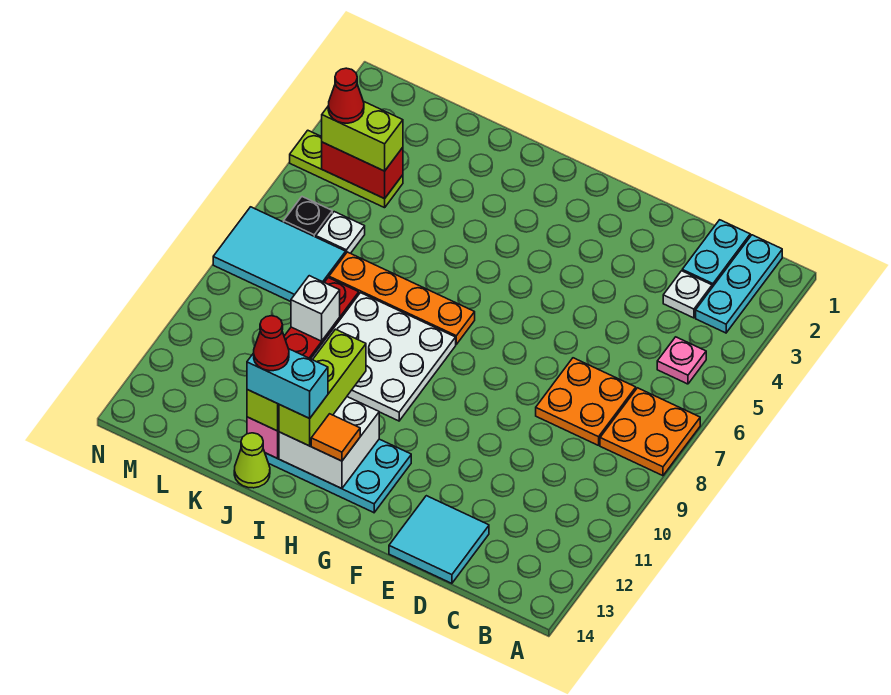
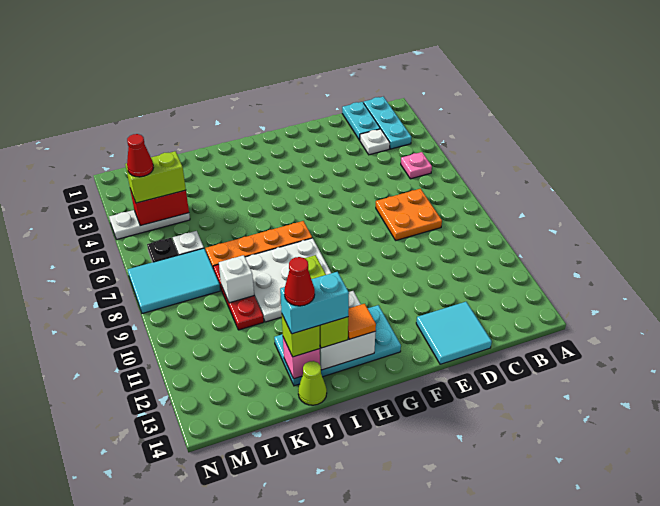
orange 2x2 plate [600,388,700,476] -> none
lime 1x3 plate [290,130,403,208] -> white 1x3 plate [109,210,190,240]

